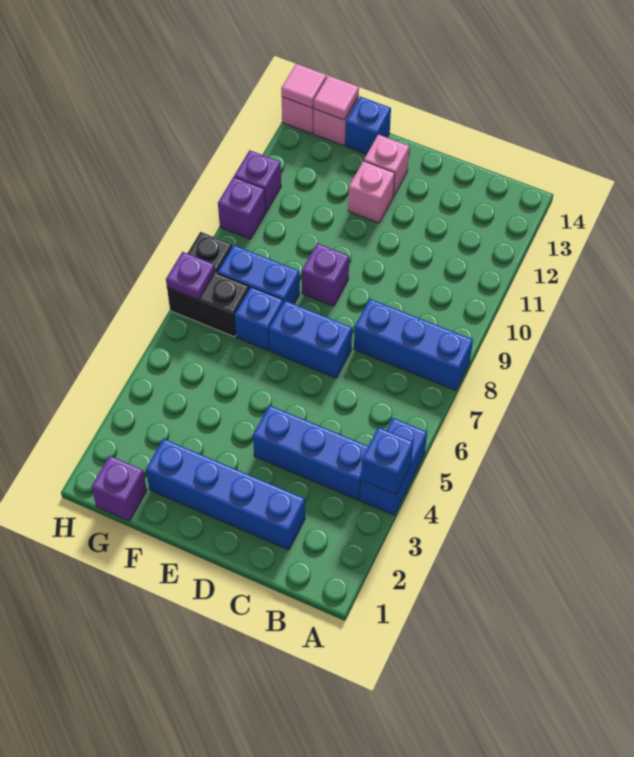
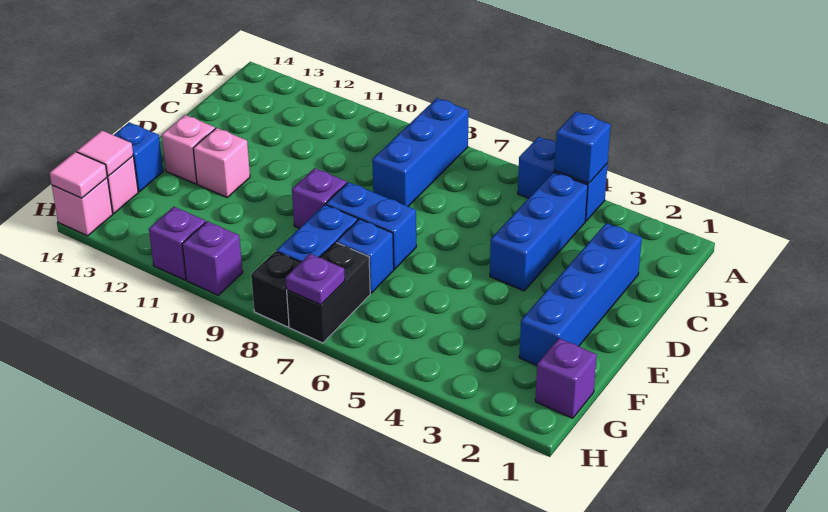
blue 1x2 brick [269,301,352,378] -> blue 1x2 brick turned to [326,182,416,269]

